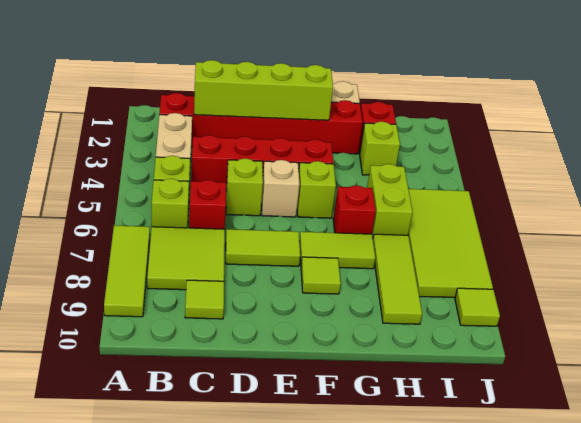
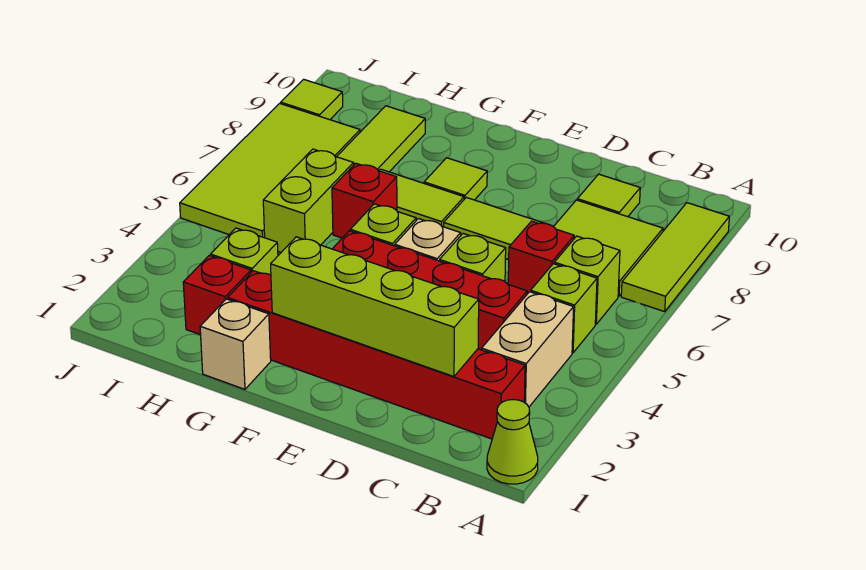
none -> lime 1x1 cone [487,400,538,484]

